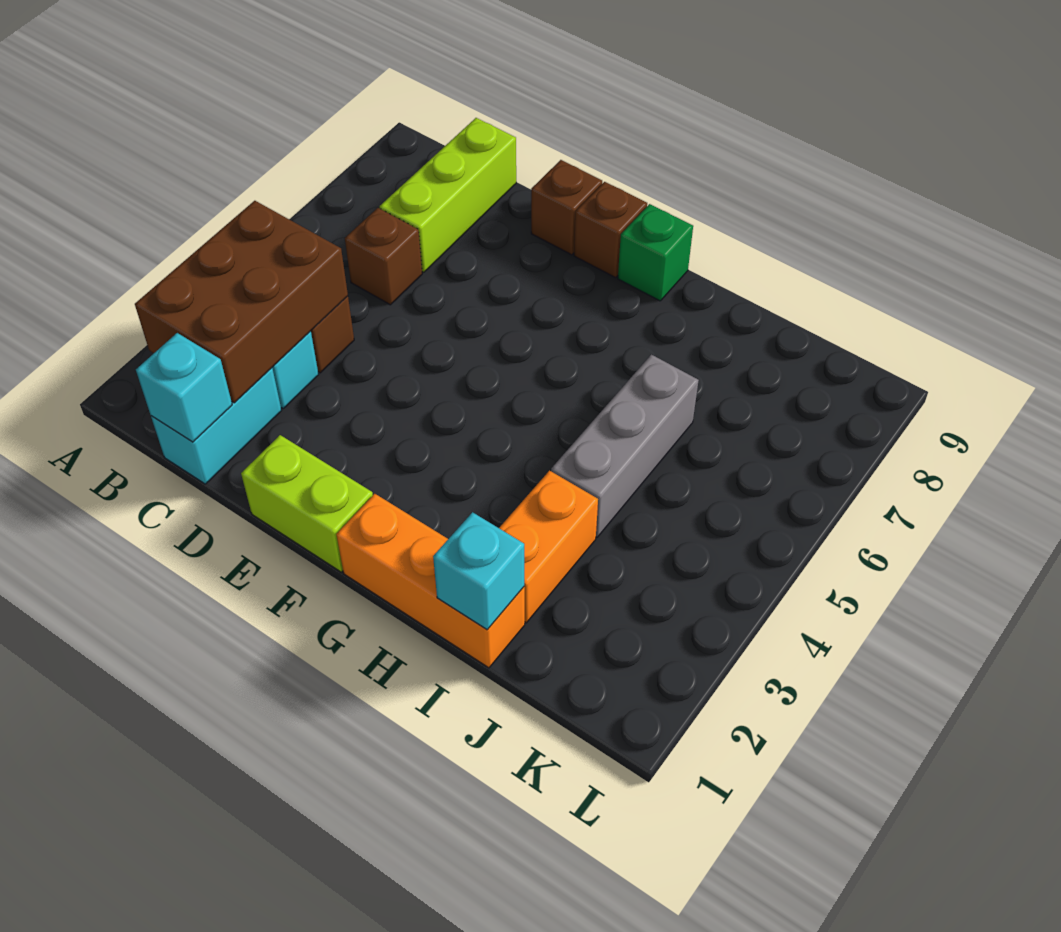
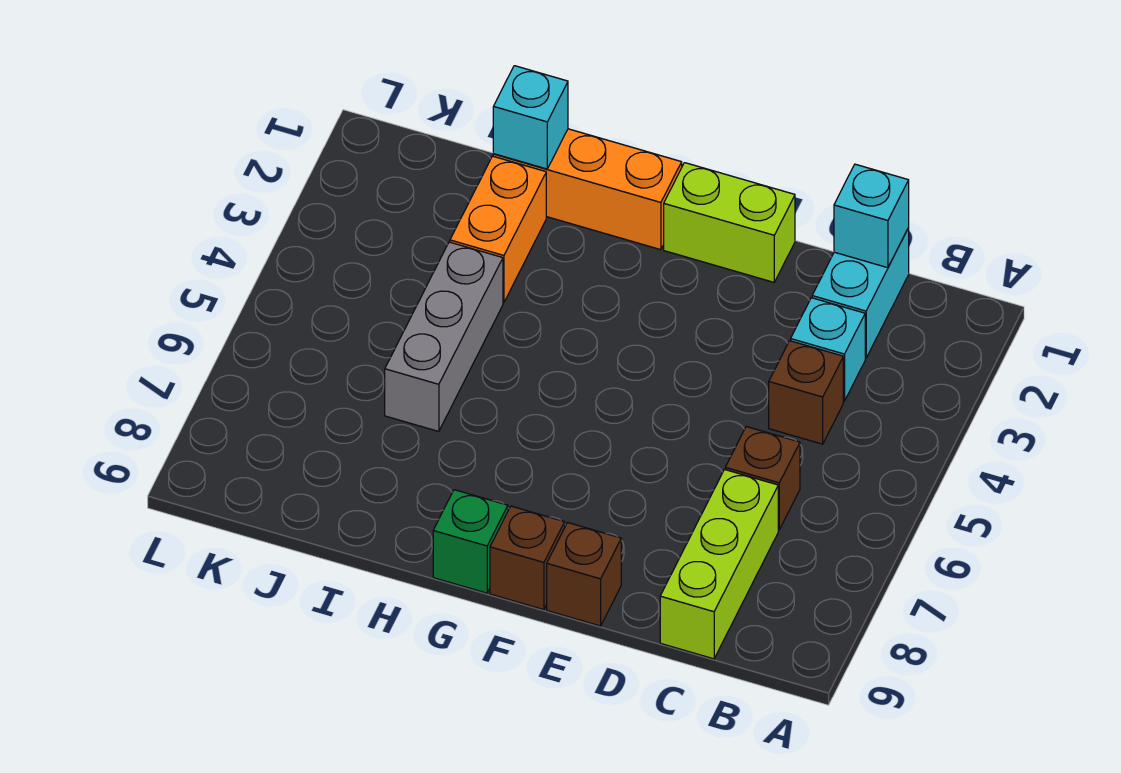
brown 2x3 brick [135,201,348,403] -> none

